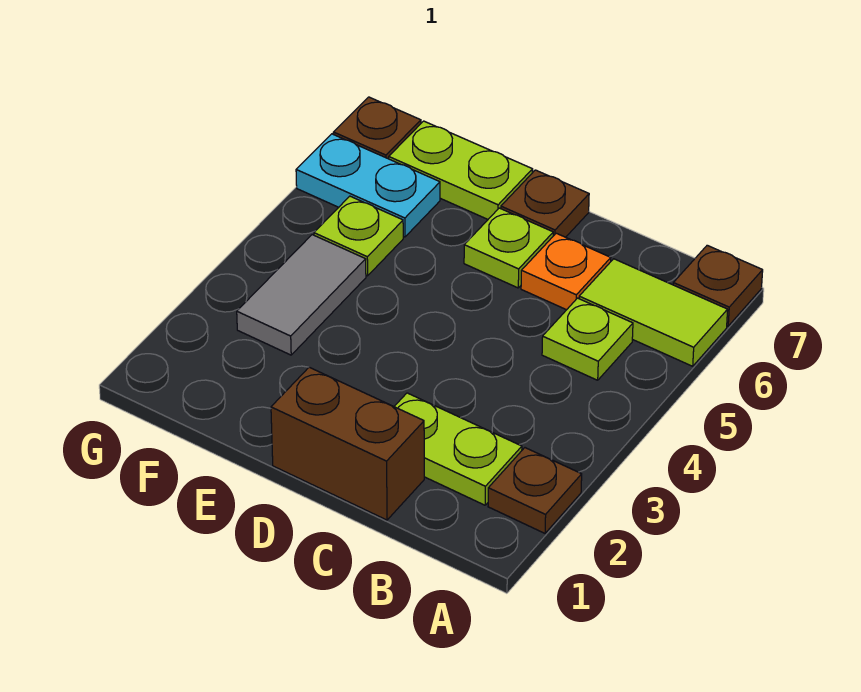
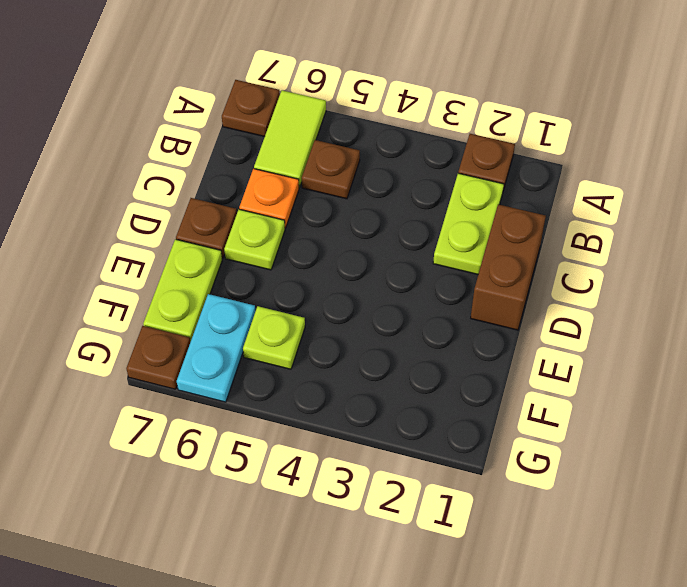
lime 1x1 plate [542,298,633,380] -> brown 1x1 plate [302,140,360,199]
grey 1x2 tile [237,235,366,355] -> none

